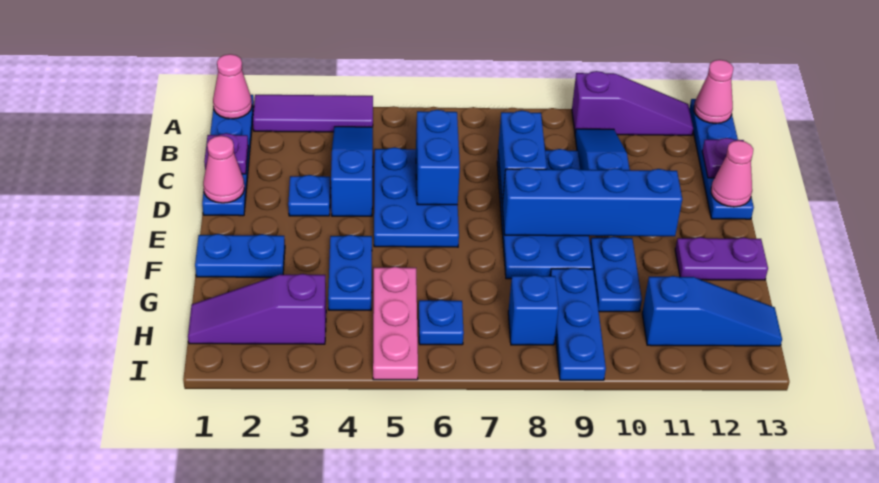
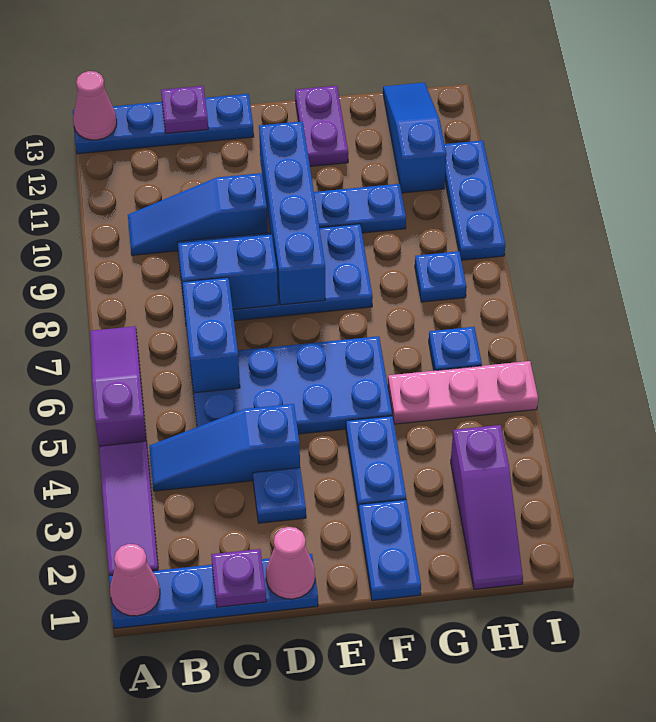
purple 1x3 slope [572,71,693,135] -> purple 1x3 slope moved to [90,326,147,446]
blue 2x3 plate [374,147,459,247] -> blue 2x4 plate [190,336,392,434]
blue 1x2 brick [416,110,460,205] -> blue 1x2 brick turned to [182,277,240,393]
pink 1x1 cone [711,141,753,207] -> none
blue 1x2 plate [328,235,372,310] -> blue 1x2 plate turned to [346,416,406,512]
blue 1x3 plate [550,268,606,380] -> blue 1x3 plate turned to [445,140,505,260]
blue 1x1 brick [508,275,559,345] -> blue 1x1 plate [415,251,467,302]

